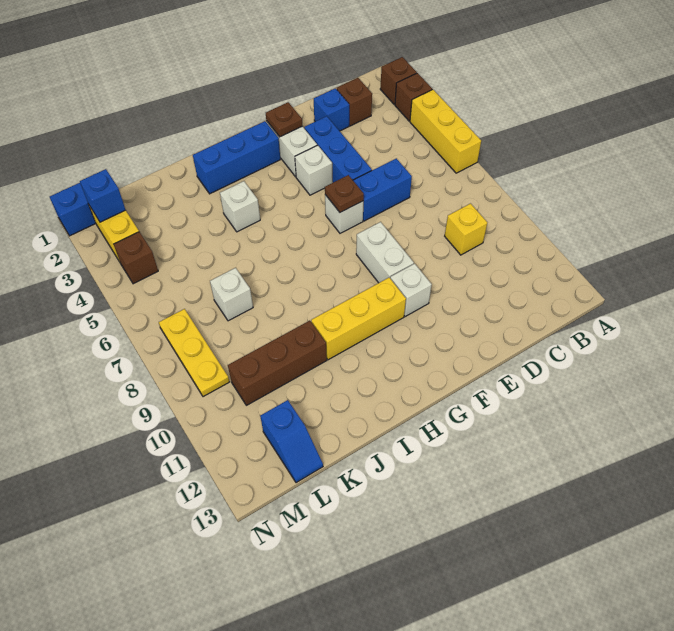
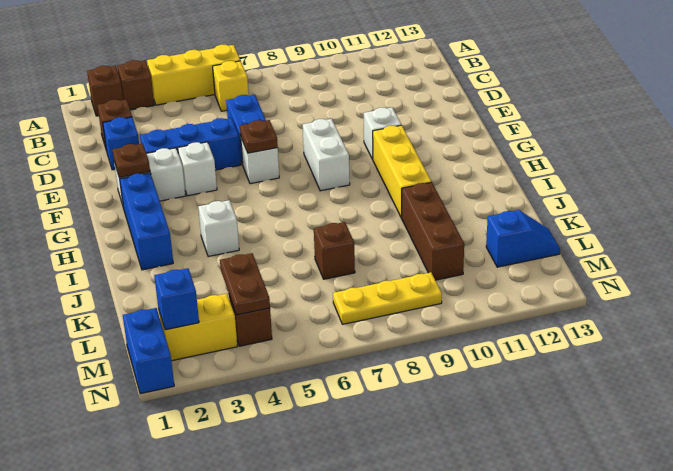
yellow 1x1 brick [445,204,487,255] -> yellow 1x1 brick moved to [213,61,249,111]
white 1x2 brick [356,222,414,283] -> white 1x2 brick turned to [303,119,350,191]
white 1x1 brick [210,268,253,321] -> brown 1x1 brick [314,222,355,279]
none -> brown 1x2 plate [220,253,270,315]

